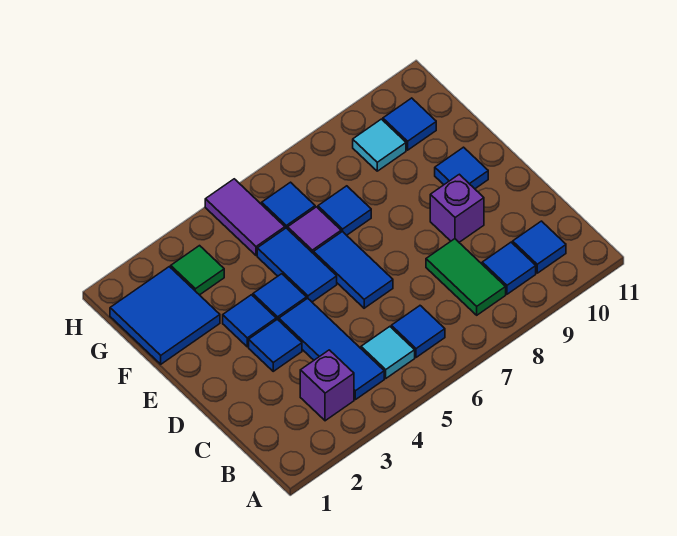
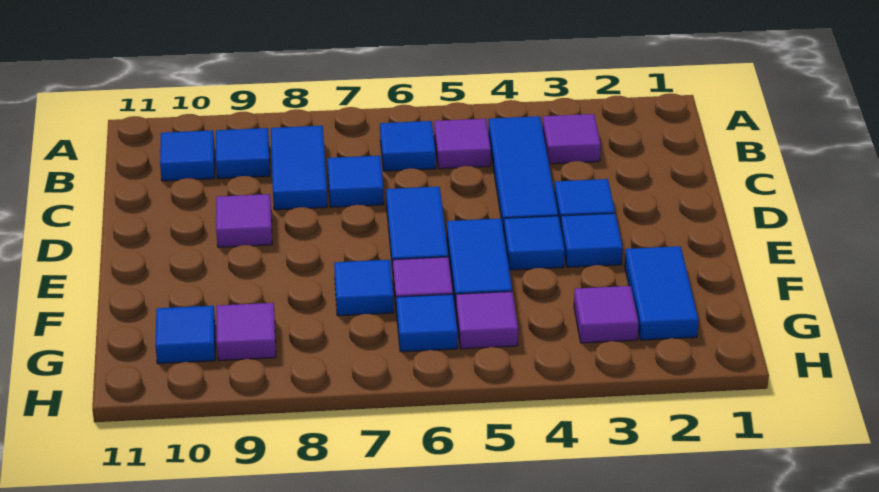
purple 1x1 brick [300,350,354,421] -> purple 1x1 tile [542,114,601,164]
cyan 1x1 tile [361,327,415,378] -> purple 1x1 tile [434,119,491,169]
green 1x2 tile [426,239,506,315] -> blue 1x2 tile [271,126,327,210]
purple 1x1 brick [430,174,484,242] -> purple 1x1 tile [216,194,272,247]
blue 1x1 tile [435,147,488,189] -> blue 1x1 tile moved to [328,156,384,207]
blue 2x2 tile [110,267,220,364] -> blue 1x2 tile [625,246,699,340]
green 1x1 tile [171,246,224,295] -> purple 1x1 tile [574,286,639,343]
purple 1x2 tile [205,179,285,255] -> purple 1x1 tile [456,292,518,349]
cyan 1x1 tile [353,119,406,171] -> purple 1x1 tile [217,303,276,361]

